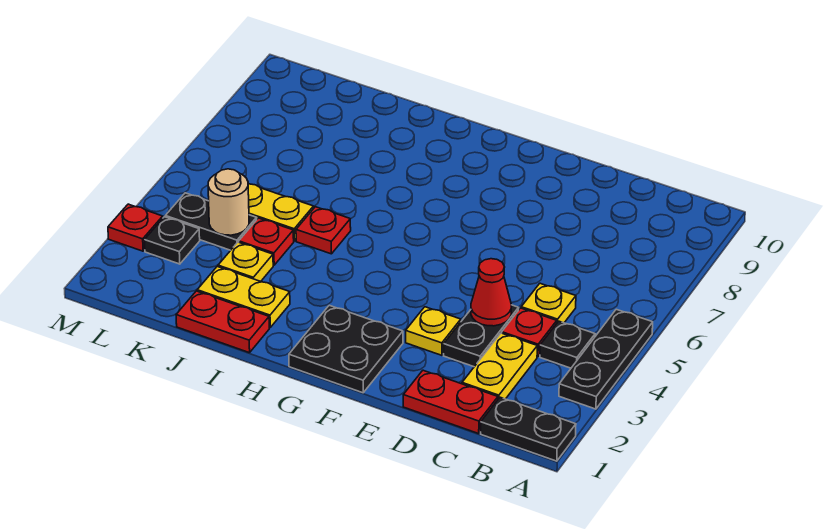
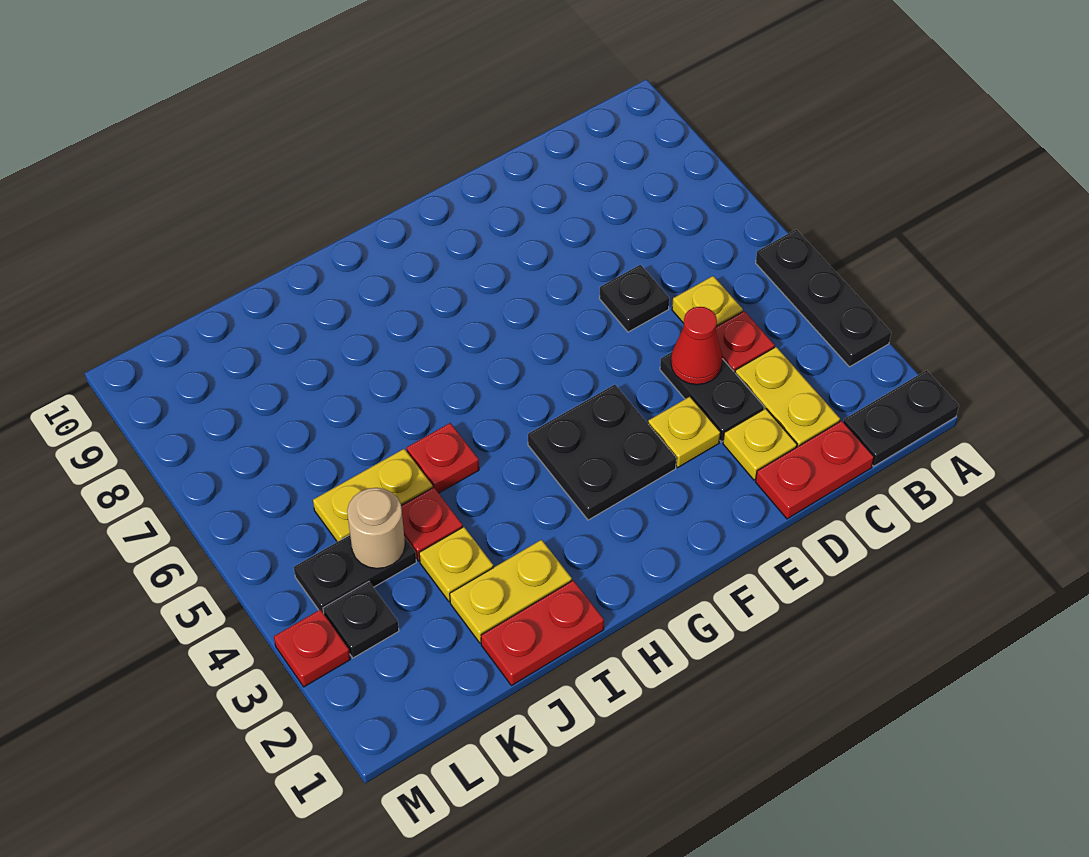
black 1x1 plate [540,321,595,368] -> black 1x1 plate moved to [599,265,669,332]
none -> yellow 1x1 plate [723,408,797,480]
black 2x2 plate [289,305,403,393] -> black 2x2 plate moved to [528,385,676,520]

